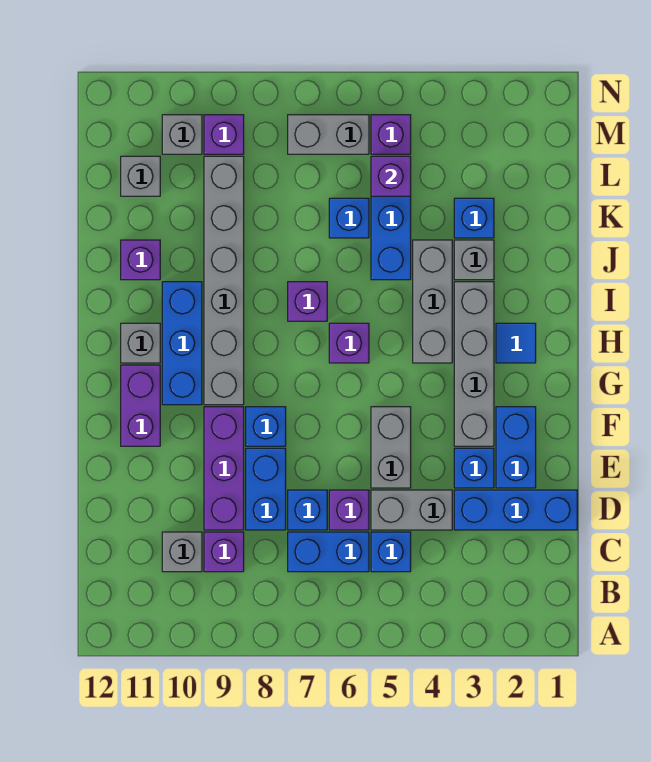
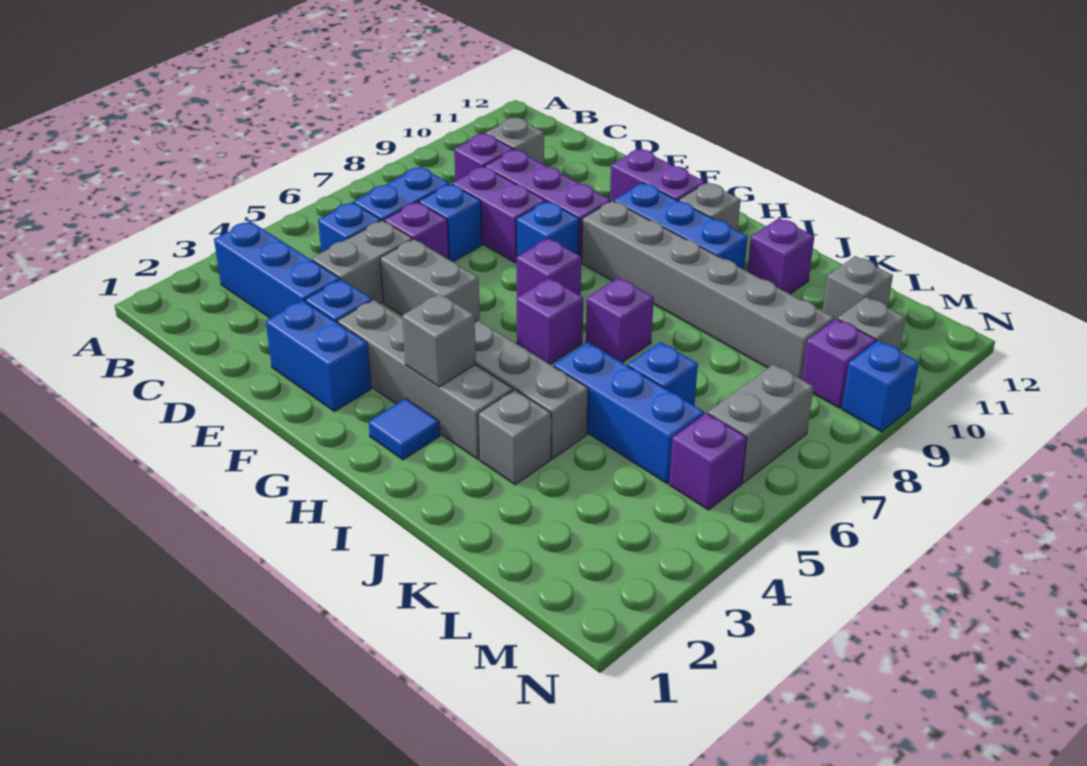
blue 1x3 brick [454,490,577,530] -> blue 1x3 brick turned to [214,221,340,318]
blue 1x2 brick [246,448,286,530] -> purple 1x2 brick [452,166,546,263]
none -> grey 1x1 brick [402,294,476,387]
blue 1x1 brick [454,198,494,238] -> blue 1x1 brick moved to [842,341,919,432]
purple 1x1 brick [371,156,411,196] -> purple 1x1 brick moved to [516,238,581,297]

